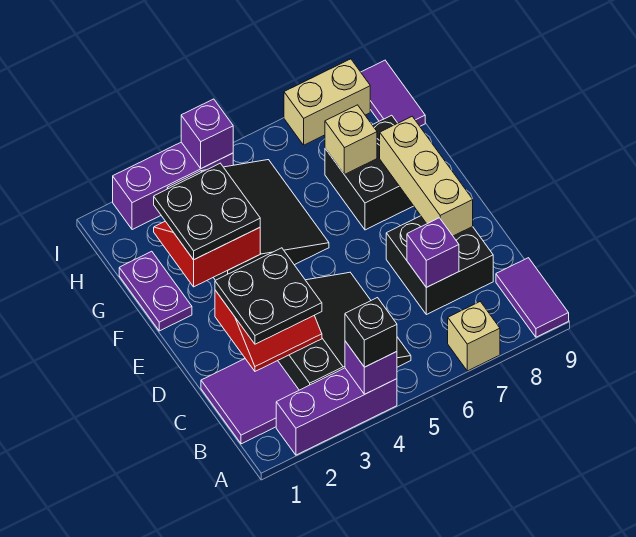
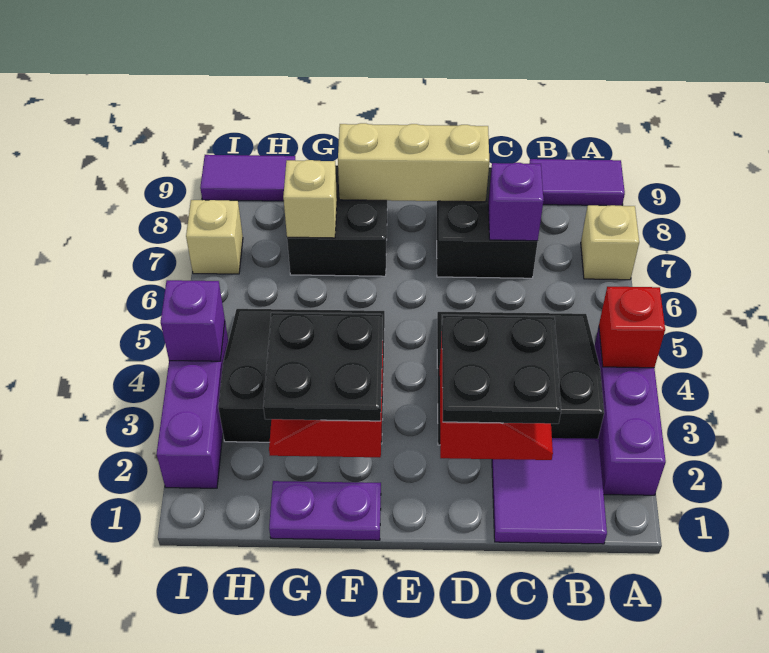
purple 1x1 brick [345,341,397,394] -> red 1x1 brick [599,287,665,368]
black 1x1 brick [345,298,397,367] -> none
tan 1x2 brick [284,59,370,145] -> tan 1x1 brick [186,200,243,274]

